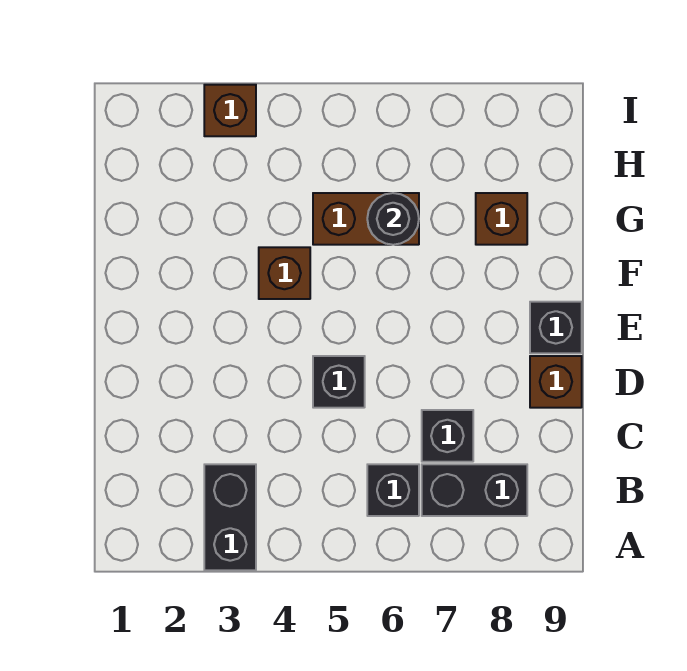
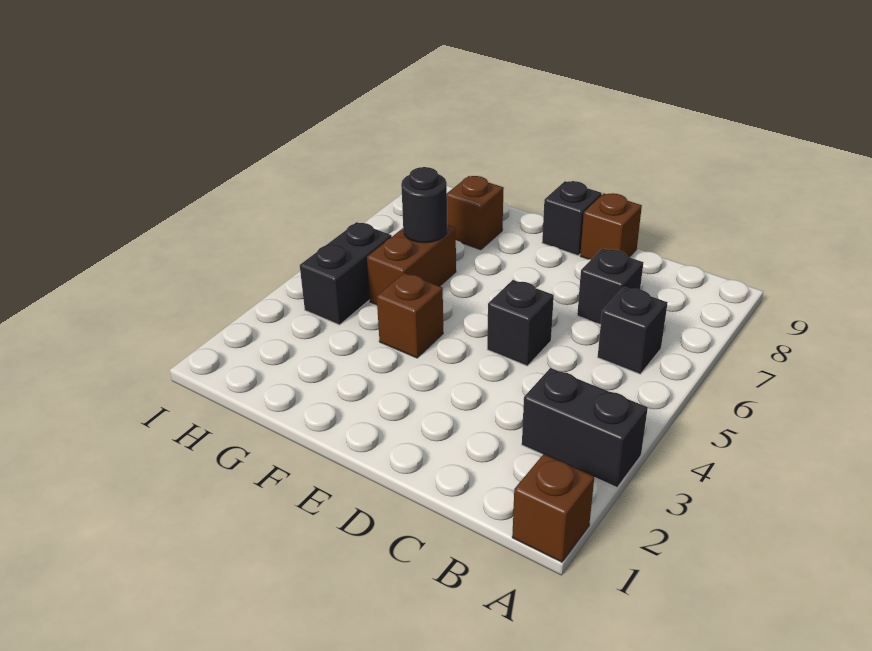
black 1x2 brick [422,464,527,516] -> black 1x2 brick moved to [300,222,392,325]
brown 1x1 brick [204,85,256,136] -> brown 1x1 brick moved to [512,454,594,562]

